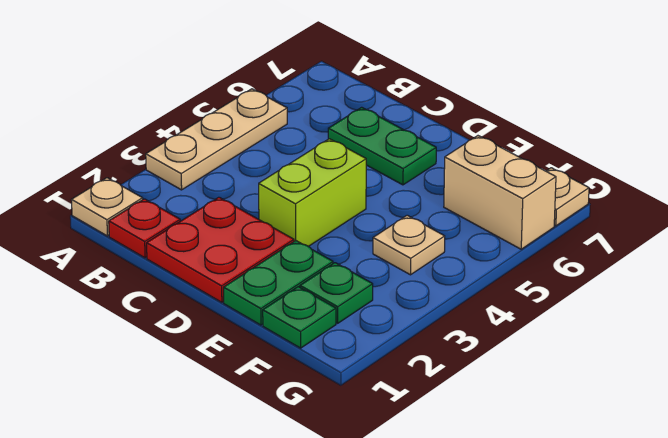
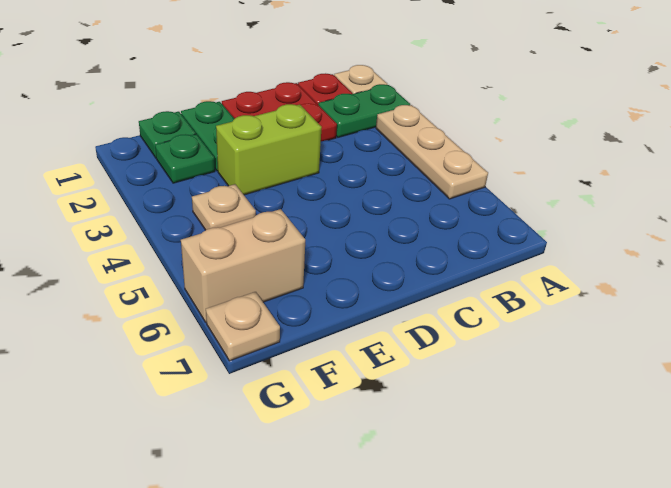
green 1x2 plate [328,107,436,185] -> green 1x2 plate moved to [318,84,410,137]
lime 1x2 brick [259,139,366,246] -> lime 1x2 brick turned to [216,104,322,195]

